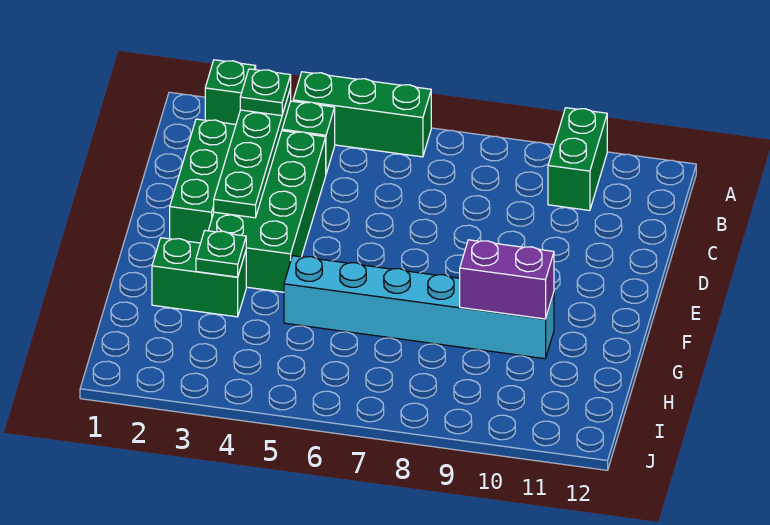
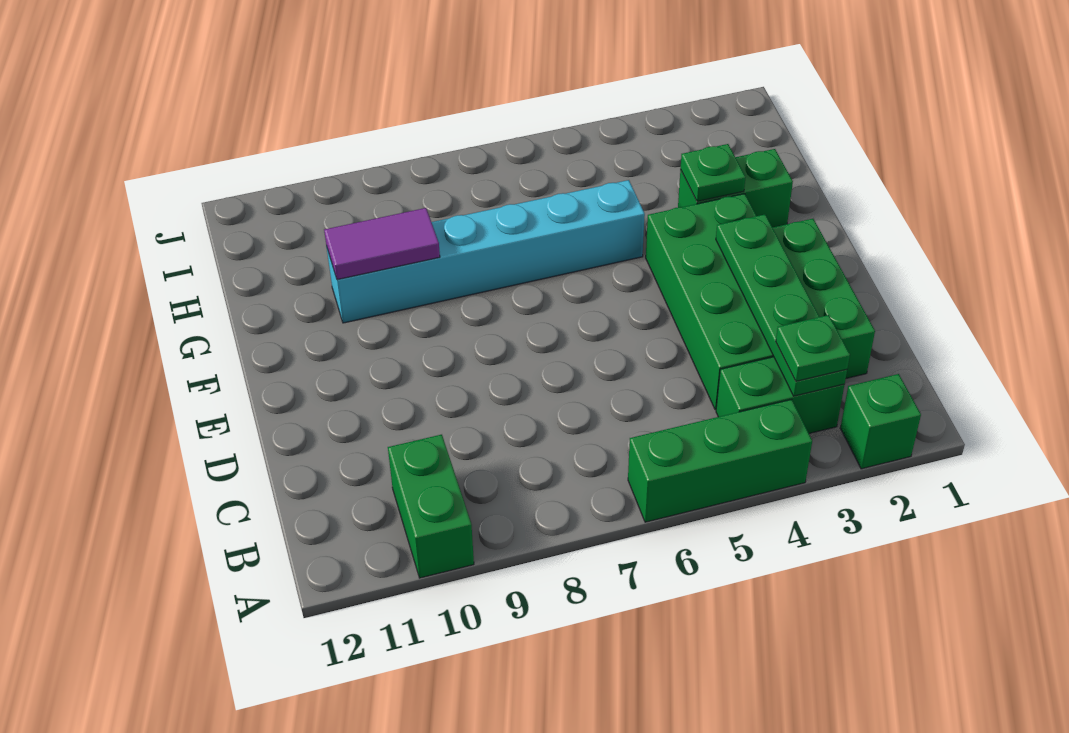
purple 1x2 brick [460,240,554,319] -> purple 1x2 tile [324,208,440,280]

